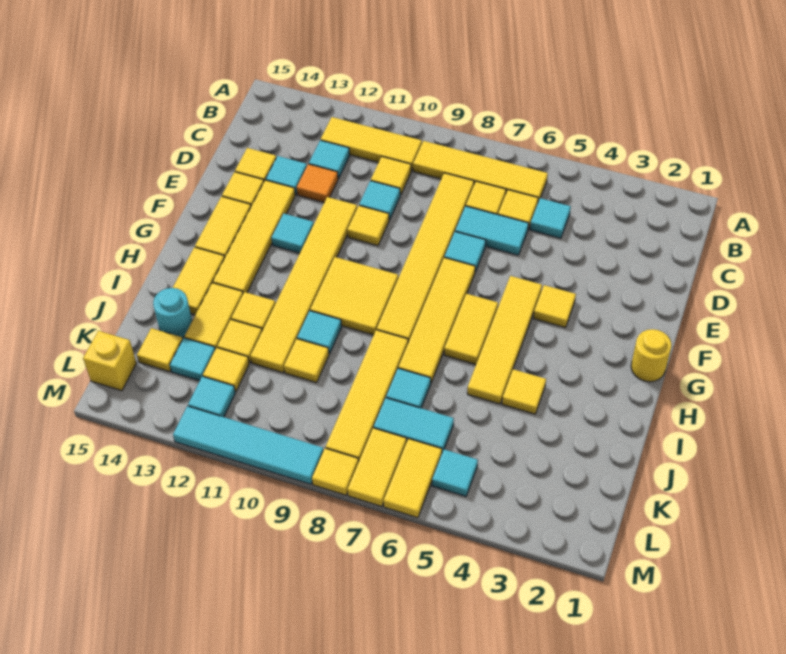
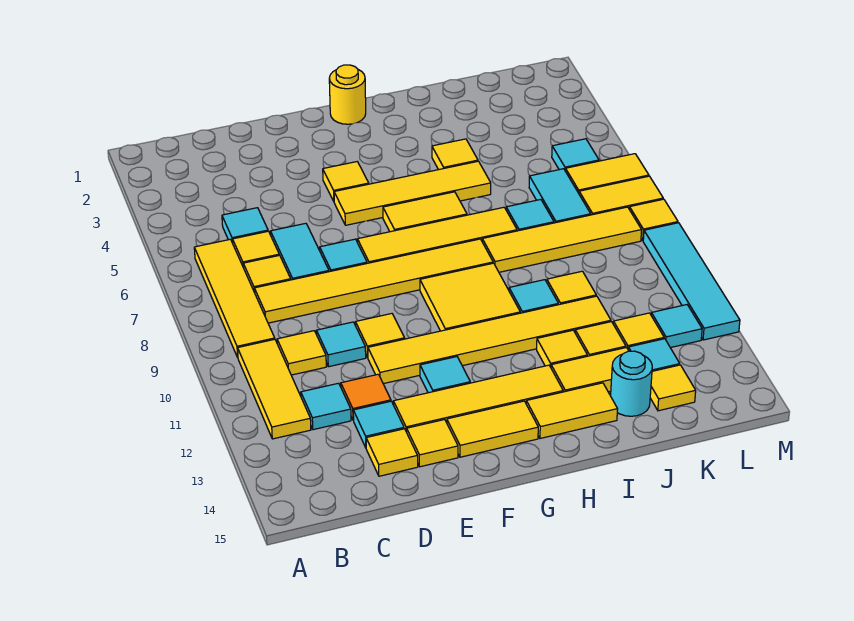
yellow 1x1 brick [83,331,137,391] -> none

